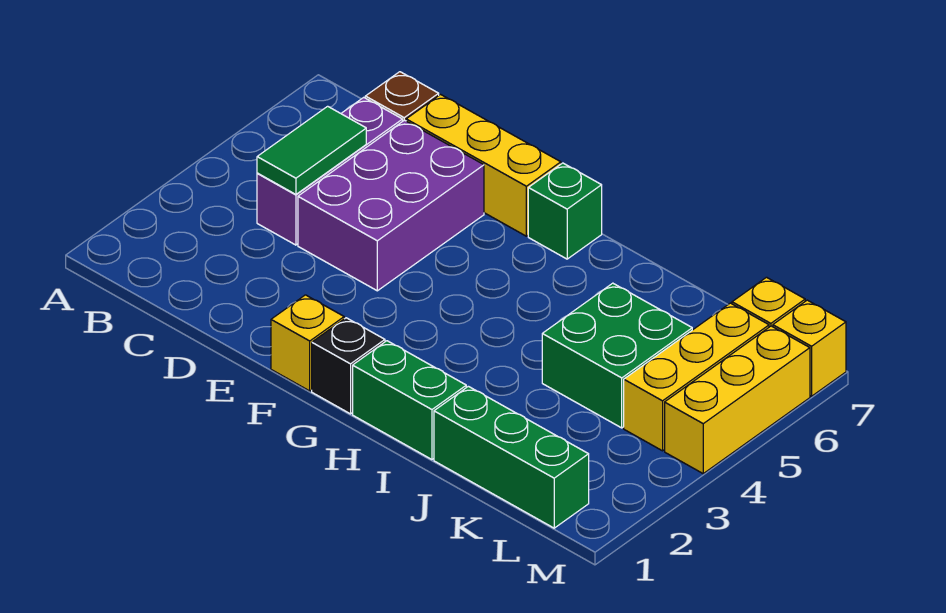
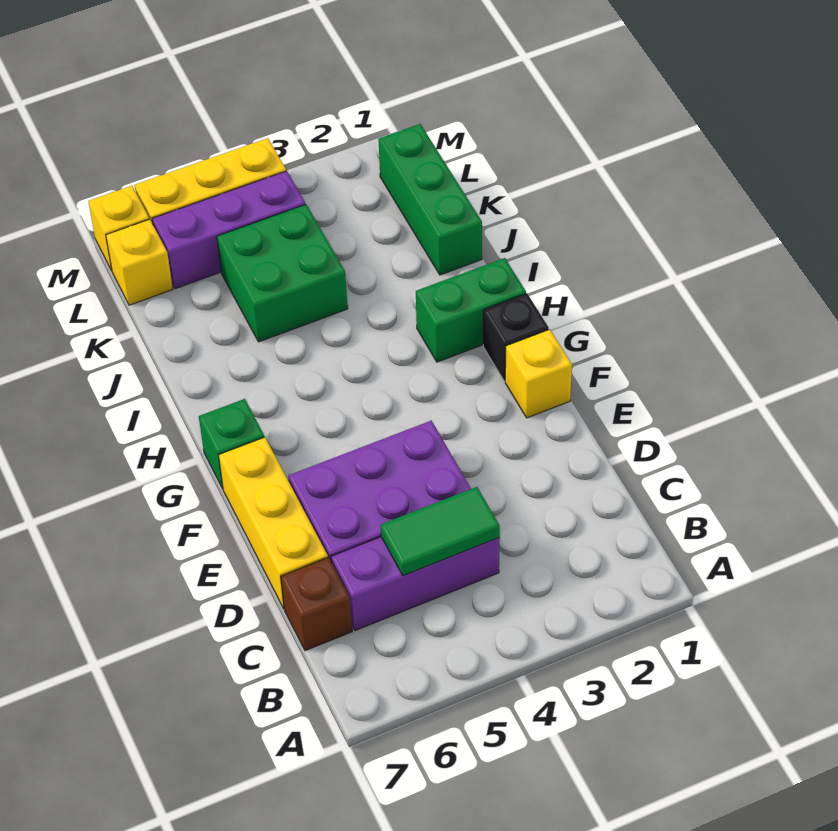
green 1x2 brick [353,341,466,460] -> green 1x2 brick turned to [416,258,526,362]
yellow 1x3 brick [624,303,769,451] -> purple 1x3 brick [152,171,306,289]

